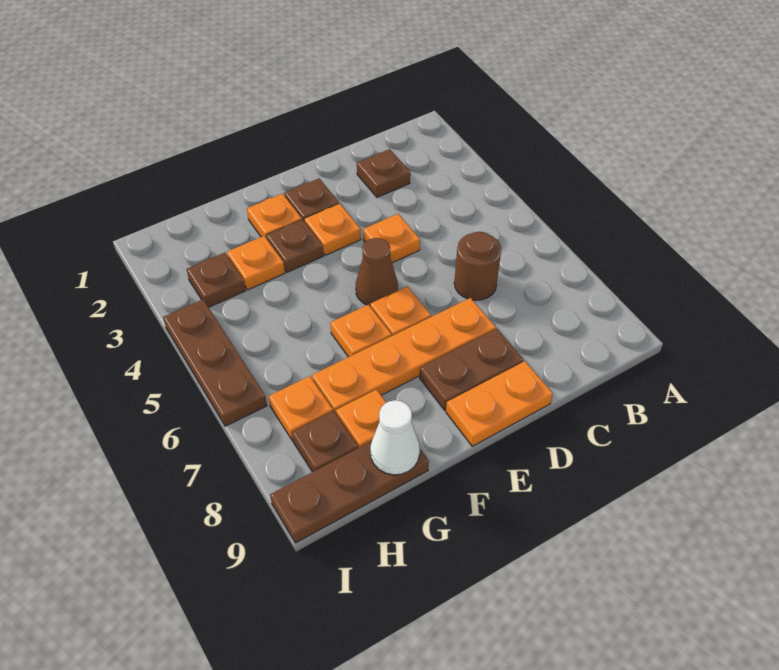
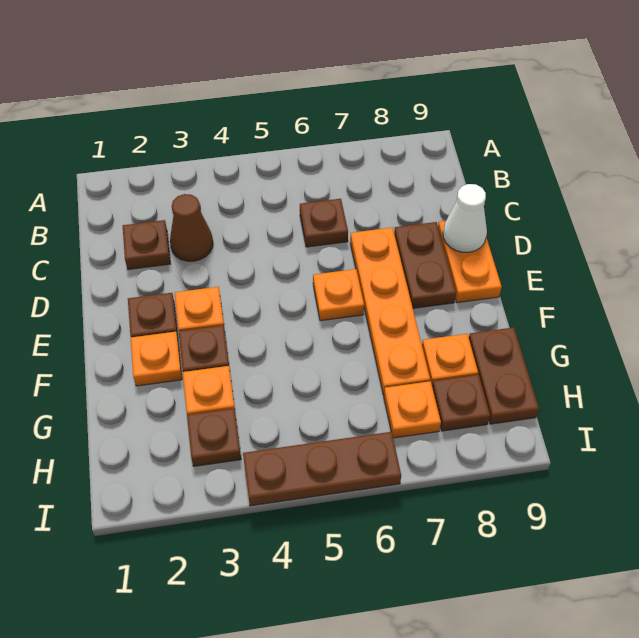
brown 1x1 round brick [454,232,501,300] -> brown 1x1 plate [300,199,348,247]
orange 1x1 plate [363,214,420,263] -> none
brown 1x1 cone [356,238,398,306] -> brown 1x1 cone moved to [170,194,213,261]
orange 1x1 plate [330,305,392,357] -> none
brown 1x3 plate [270,441,429,543] -> brown 1x2 plate [469,327,539,424]
white 1x1 cone [370,400,420,475] -> white 1x1 cone moved to [443,184,487,252]

